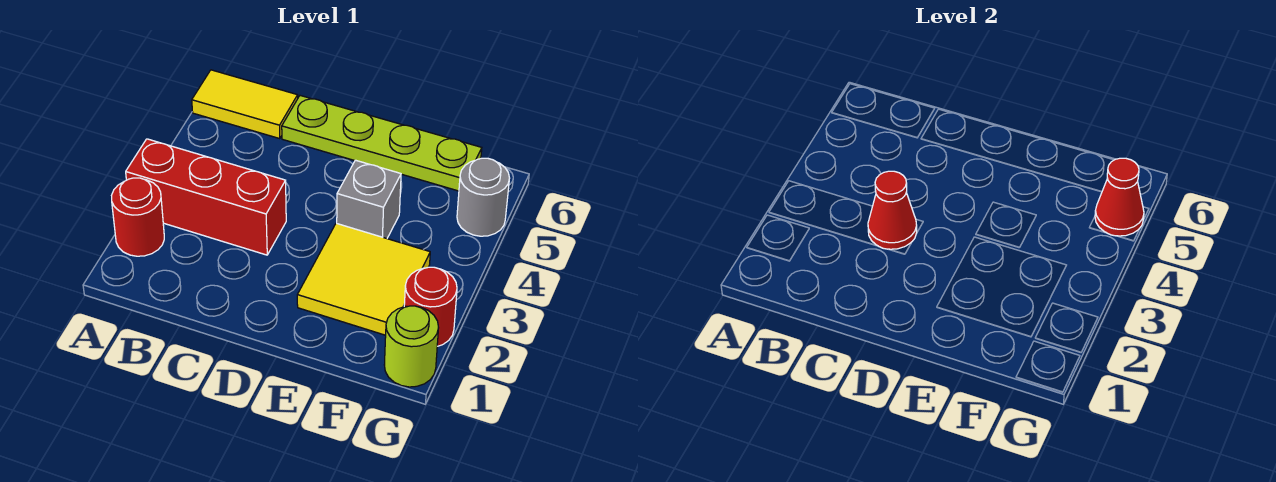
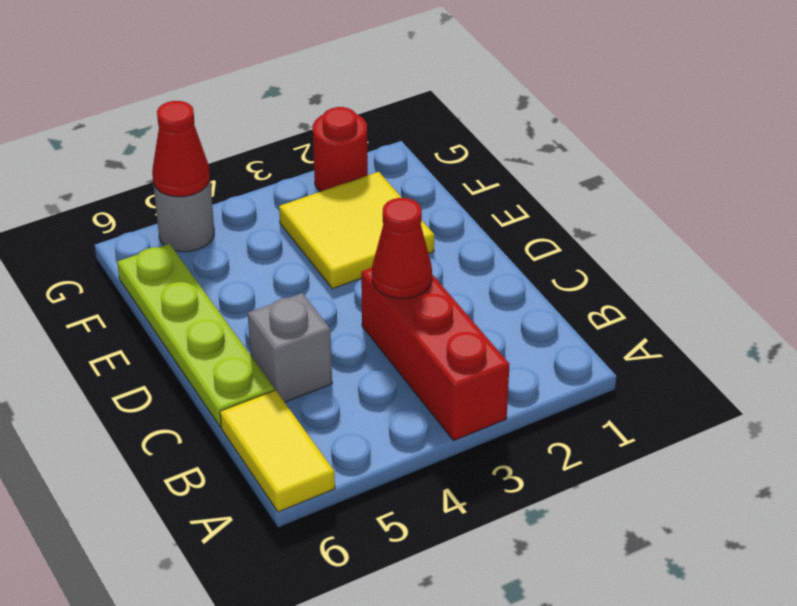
red 1x1 round brick [112,178,164,256] -> none
grey 1x1 brick [337,160,401,238] -> grey 1x1 brick moved to [248,293,332,402]
lime 1x1 round brick [384,306,439,387] -> none

